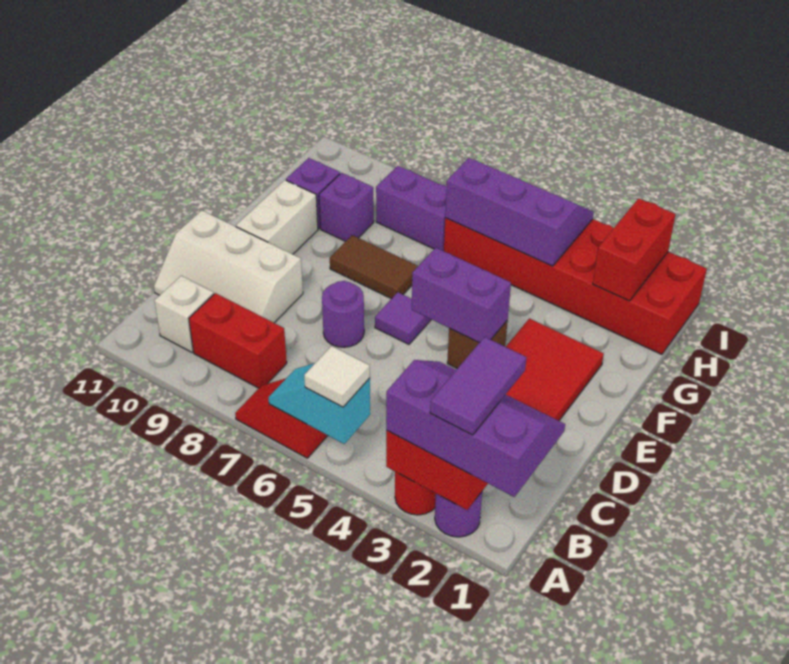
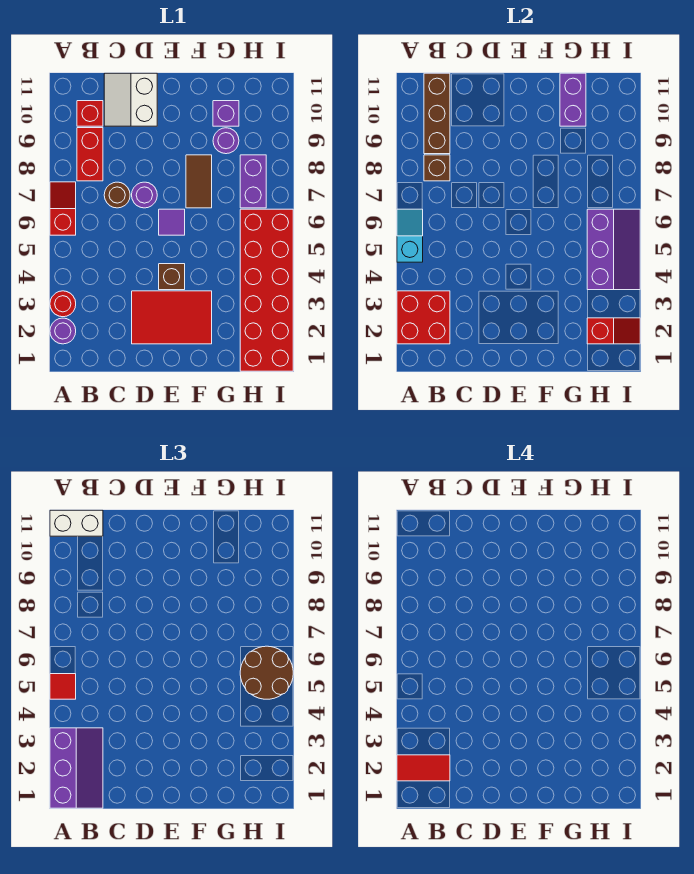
purple 1x2 tile [430,337,527,435] -> red 1x2 tile [397,755,450,781]
white 1x1 tile [304,346,370,407] -> red 1x1 tile [50,674,76,699]
none -> brown 1x1 brick [424,155,450,181]
none -> brown 1x3 brick [424,73,450,154]
white 1x1 brick [154,276,214,352] -> red 1x1 brick [77,101,103,126]
none -> brown 1x1 round brick [104,182,130,208]
white 2x3 slope [154,210,303,323] -> white 2x2 slope [104,73,157,126]
purple 1x2 brick [412,248,511,343] -> purple 1x2 brick moved to [560,73,586,126]
white 1x2 brick [236,180,318,254] -> white 1x2 brick moved to [50,510,103,536]
purple 1x1 brick [319,173,374,241] -> purple 1x1 round brick [213,128,239,154]
red 1x2 brick [593,198,676,301] -> red 1x2 slope [587,318,640,344]
none -> brown 2x2 round brick [240,646,293,699]

